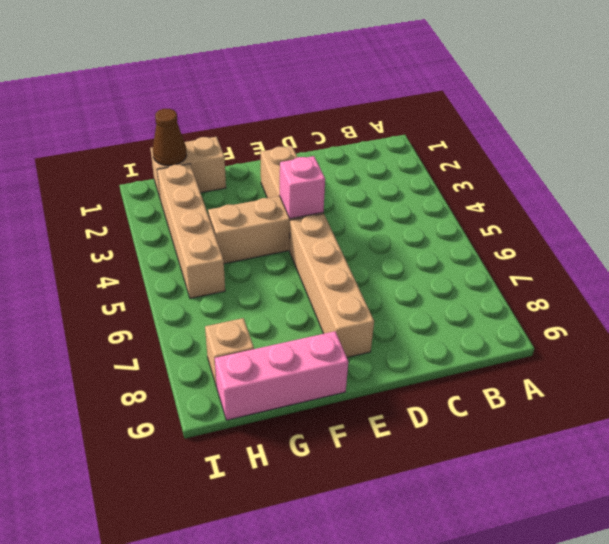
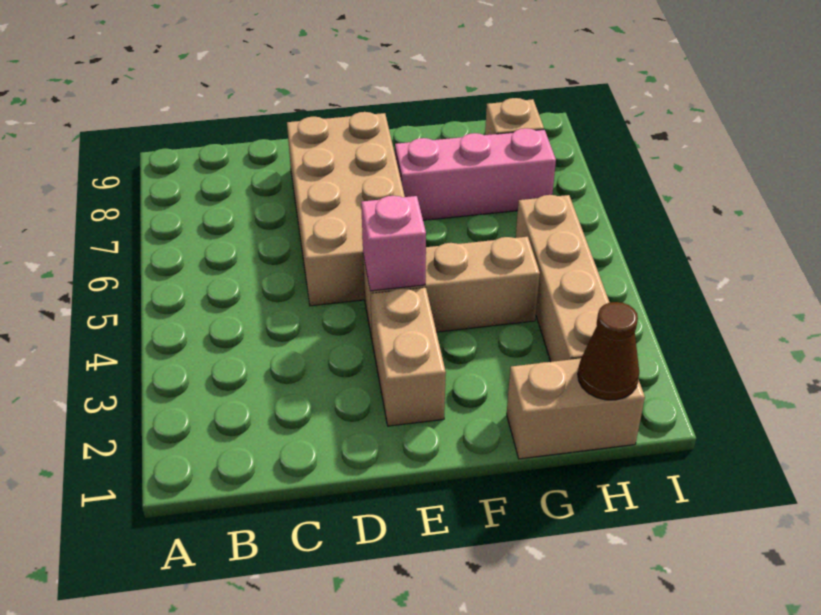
tan 1x4 brick [290,214,374,357] -> tan 2x4 brick [287,112,405,306]
pink 1x3 brick [215,331,348,420] -> pink 1x3 brick moved to [395,128,556,220]

